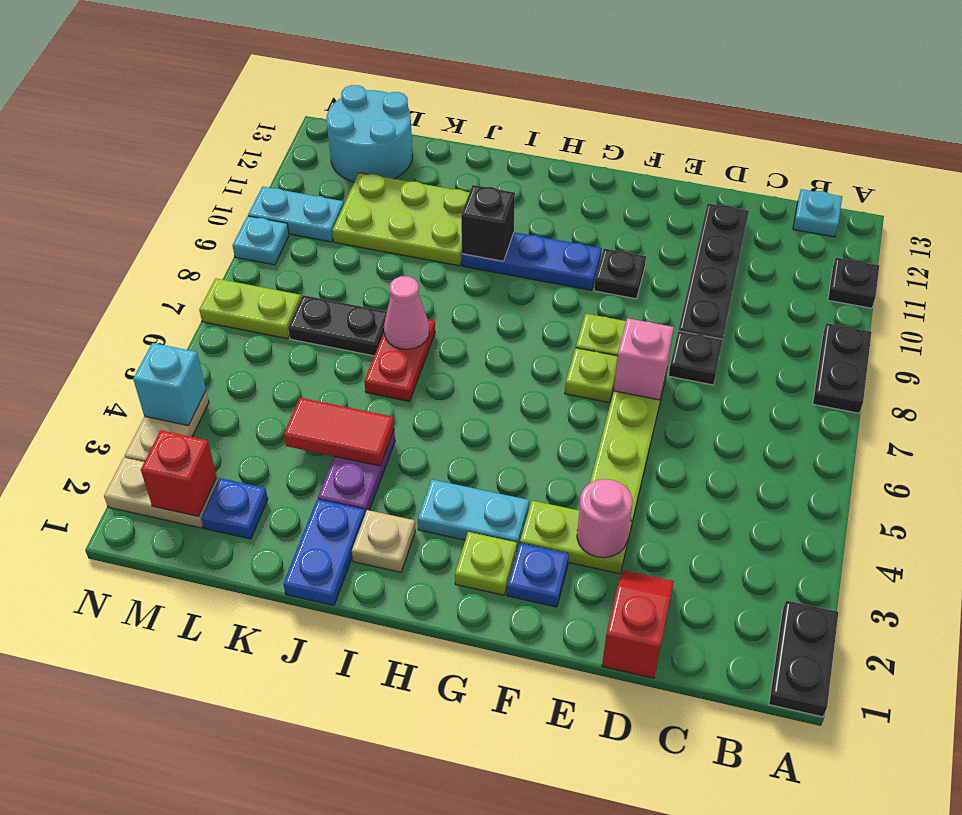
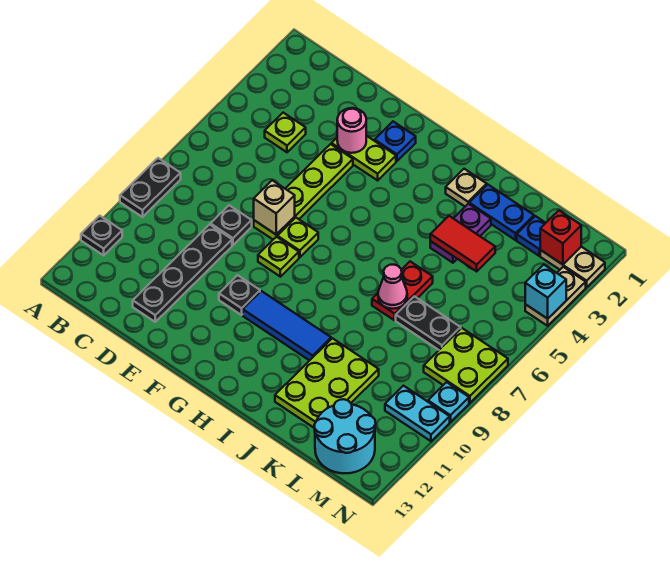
black 1x2 plate [769,601,838,717] -> none
cyan 1x1 plate [793,189,842,237] -> none
red 1x2 slope [602,571,674,678] -> none
pink 1x1 brick [614,318,674,400] -> tan 1x1 brick [254,180,295,234]
lime 1x1 plate [455,532,517,595] -> lime 1x1 plate moved to [265,113,306,152]
cyan 1x2 plate [418,479,529,549] -> none
blue 1x3 plate [462,232,602,290] -> blue 1x3 tile [243,291,331,361]
black 1x1 brick [461,185,515,261] -> none
blue 1x2 plate [283,499,365,606] -> blue 1x2 plate turned to [469,185,534,240]
lime 2x3 plate [332,173,469,266] -> lime 2x3 plate turned to [275,338,379,428]
lime 1x2 plate [199,278,301,339] -> lime 2x2 plate [424,328,508,403]

